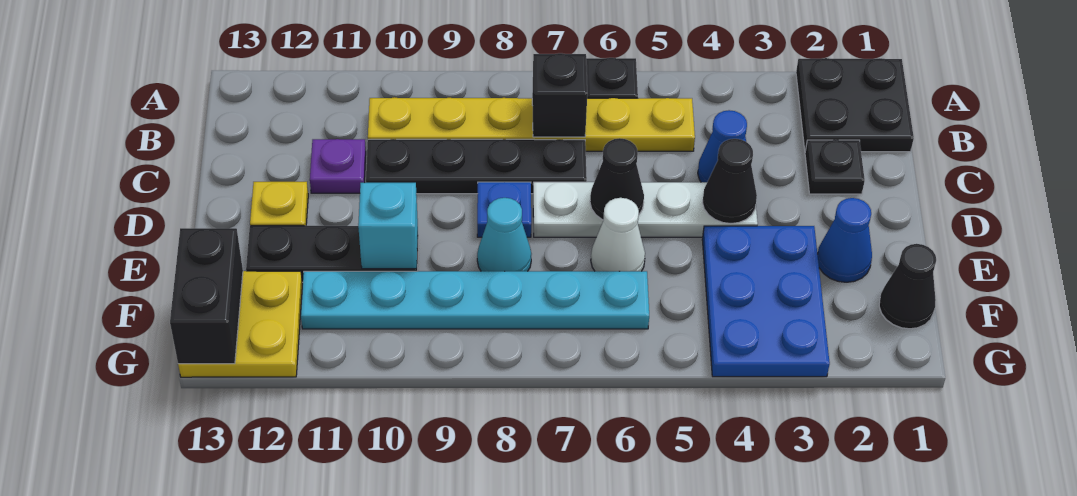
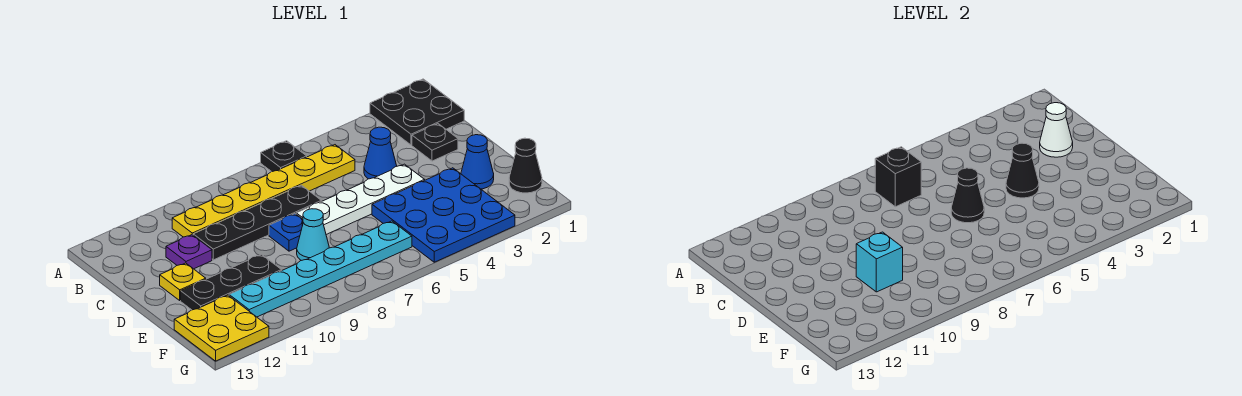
blue 2x3 plate [702,226,830,377] -> blue 3x3 plate [372,168,515,262]
white 1x1 cone [591,198,645,271] -> white 1x1 cone moved to [1040,103,1073,157]
black 1x2 brick [170,228,243,364] -> none

